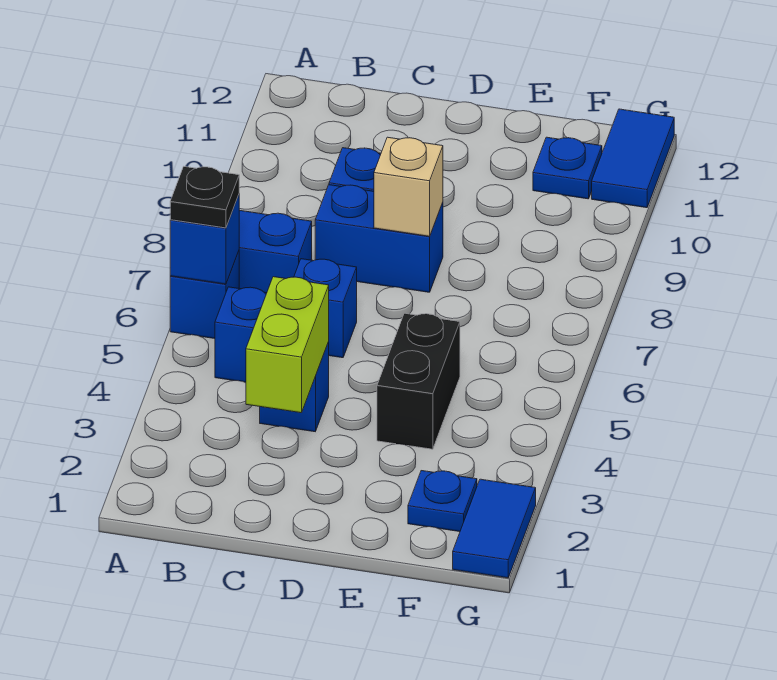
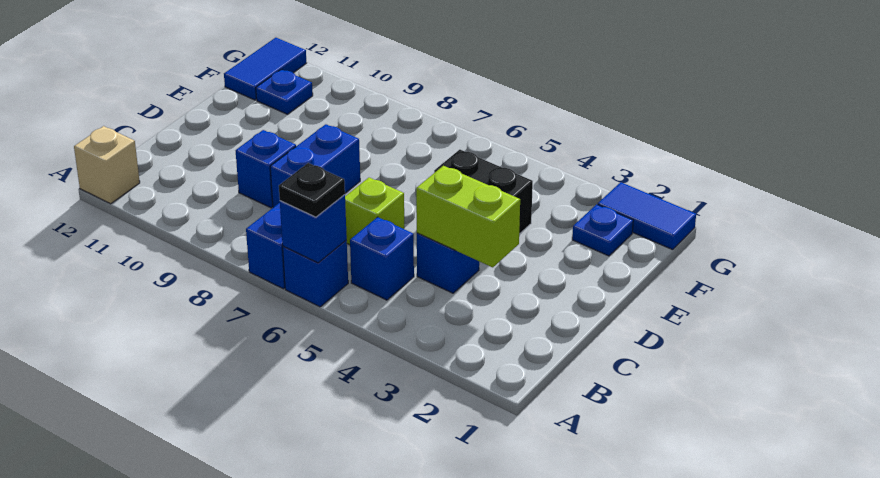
blue 1x1 brick [294,259,357,358] -> lime 1x1 brick [345,178,404,245]
tan 1x1 brick [374,137,443,236] -> tan 1x1 brick moved to [74,126,140,204]
blue 1x2 tile [592,109,674,208] -> blue 1x2 tile turned to [224,38,306,100]

